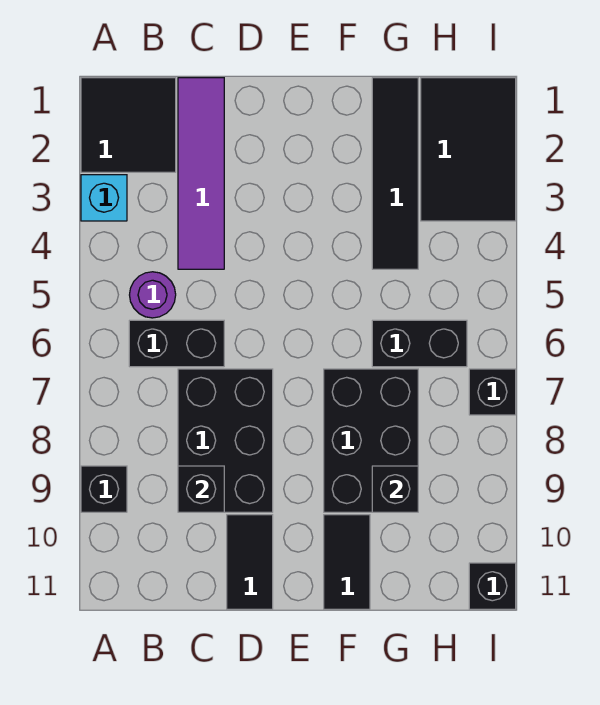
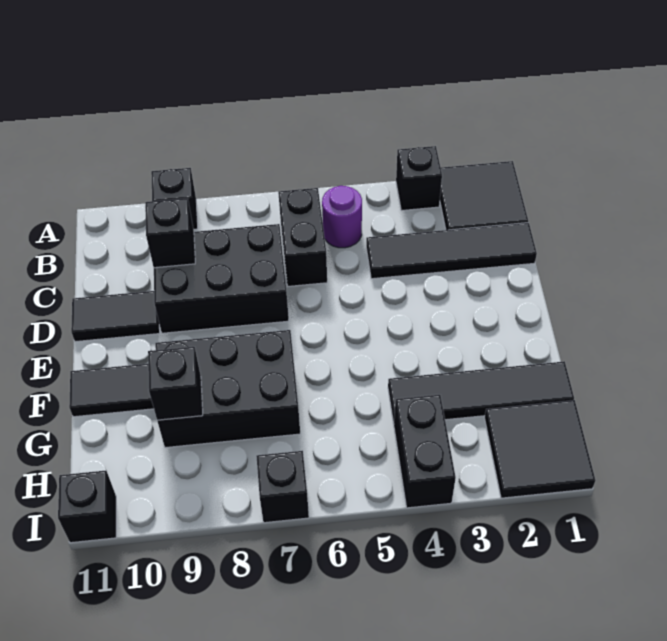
cyan 1x1 brick [81,175,127,221] -> black 1x1 brick [396,146,442,211]
purple 1x4 tile [178,78,224,269] -> black 1x4 tile [366,222,537,279]
black 1x2 brick [372,320,467,367] -> black 1x2 brick moved to [394,395,456,508]
black 2x3 tile [421,78,516,221] -> black 2x2 tile [484,400,596,498]

